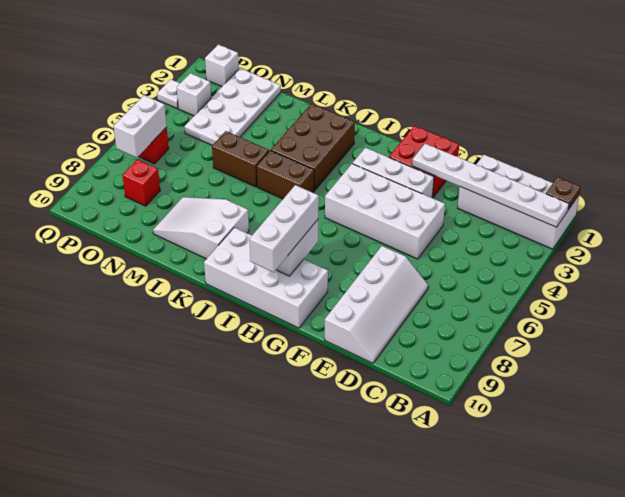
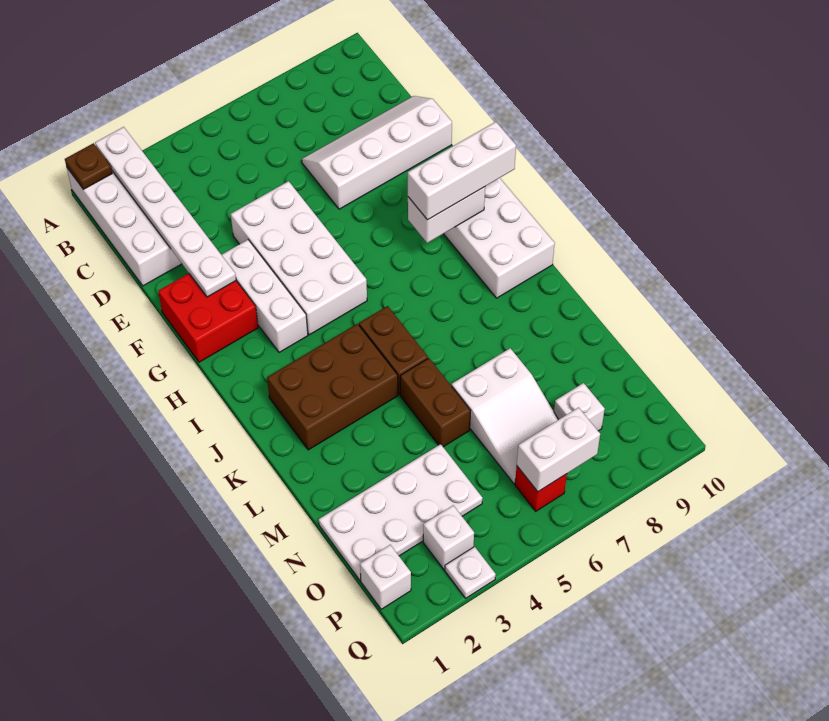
white 2x3 slope [153,197,249,259] -> white 2x3 slope moved to [452,348,558,484]
red 1x1 brick [122,159,160,206] -> white 1x1 brick [554,383,605,431]

